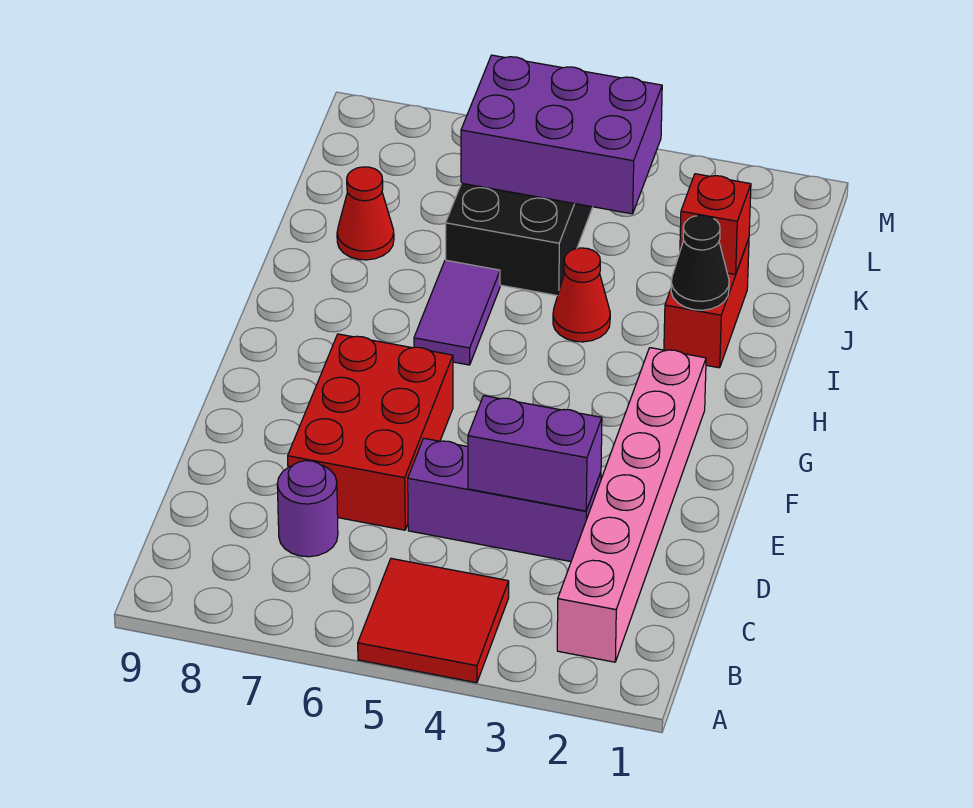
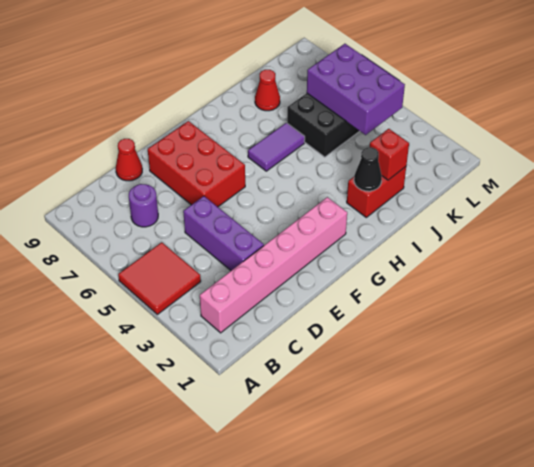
purple 1x2 brick [468,396,602,511] -> none
red 2x3 brick [288,334,453,530] -> red 2x3 brick turned to [148,121,245,207]
red 1x1 cone [553,248,610,342] -> red 1x1 cone moved to [116,139,142,181]

